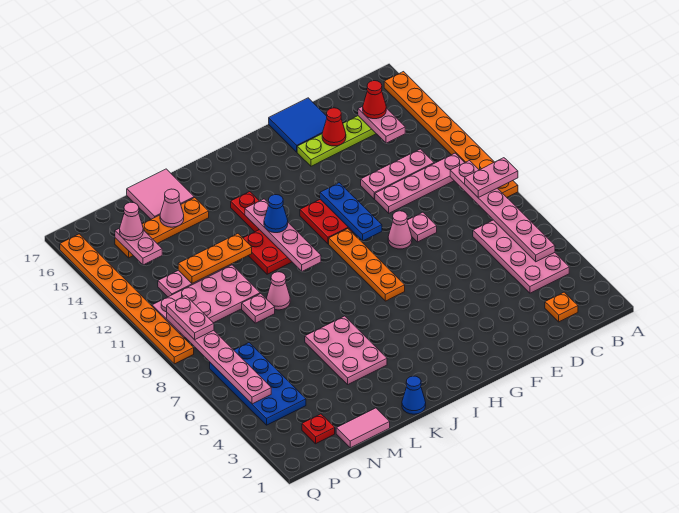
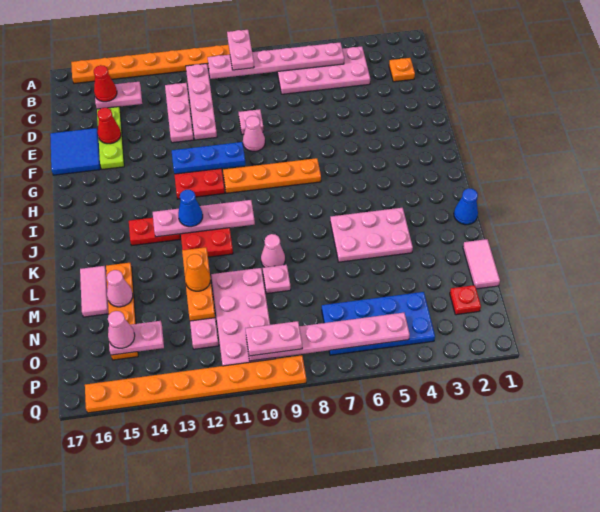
pink 2x2 tile [127,169,194,219] -> pink 1x2 tile [80,266,109,317]
none -> orange 1x1 cone [185,254,210,291]

